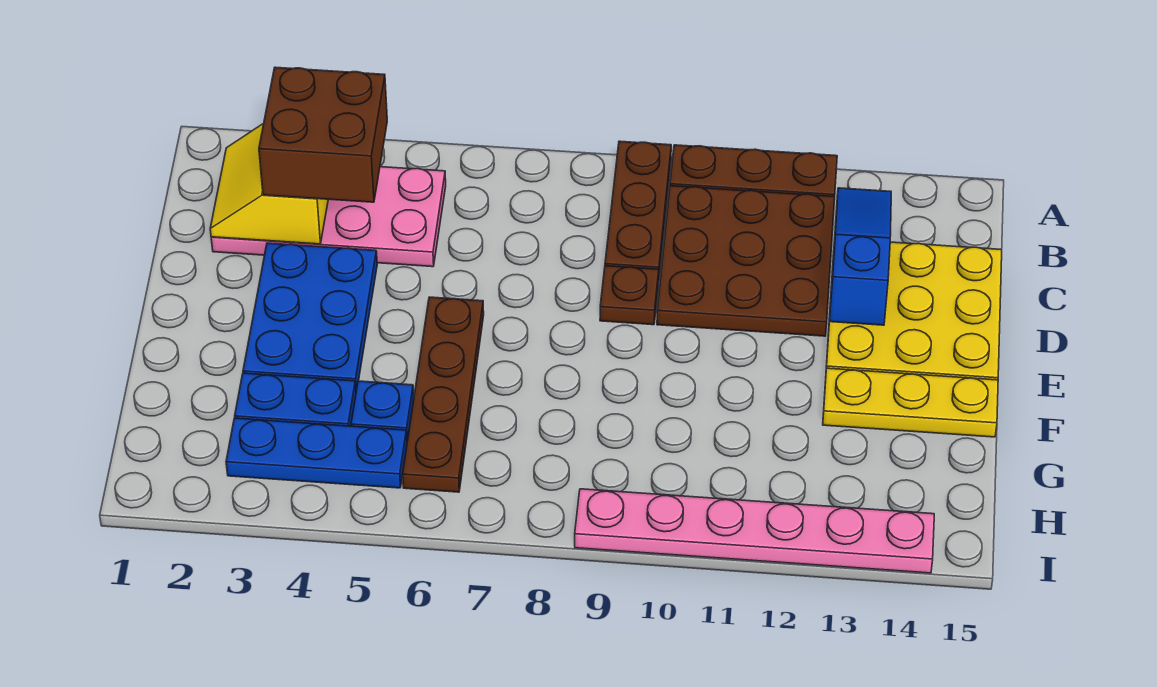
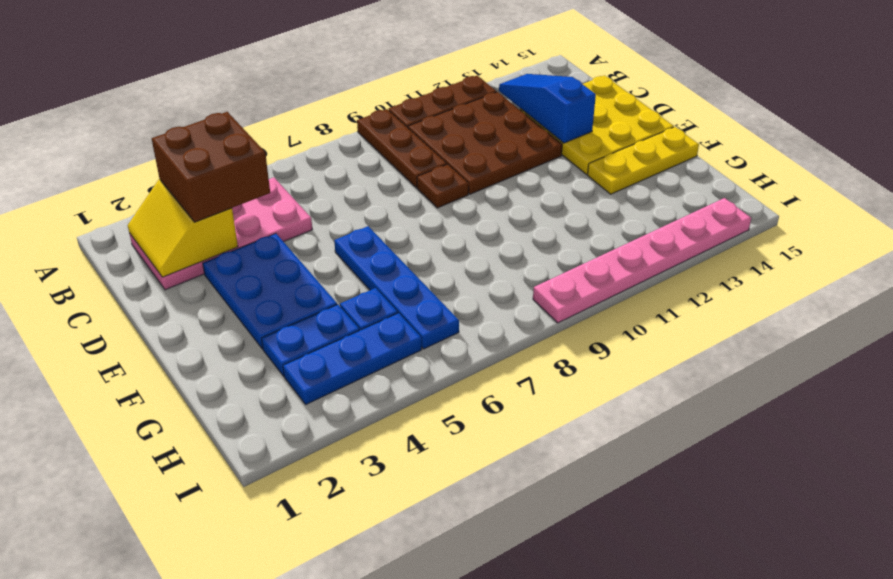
brown 1x4 plate [403,297,484,492] -> blue 1x4 plate [334,226,459,349]

